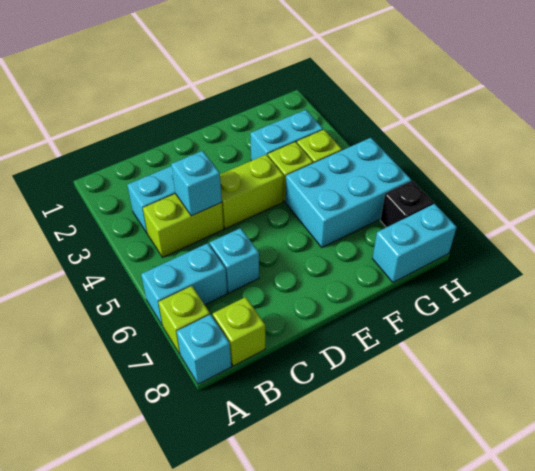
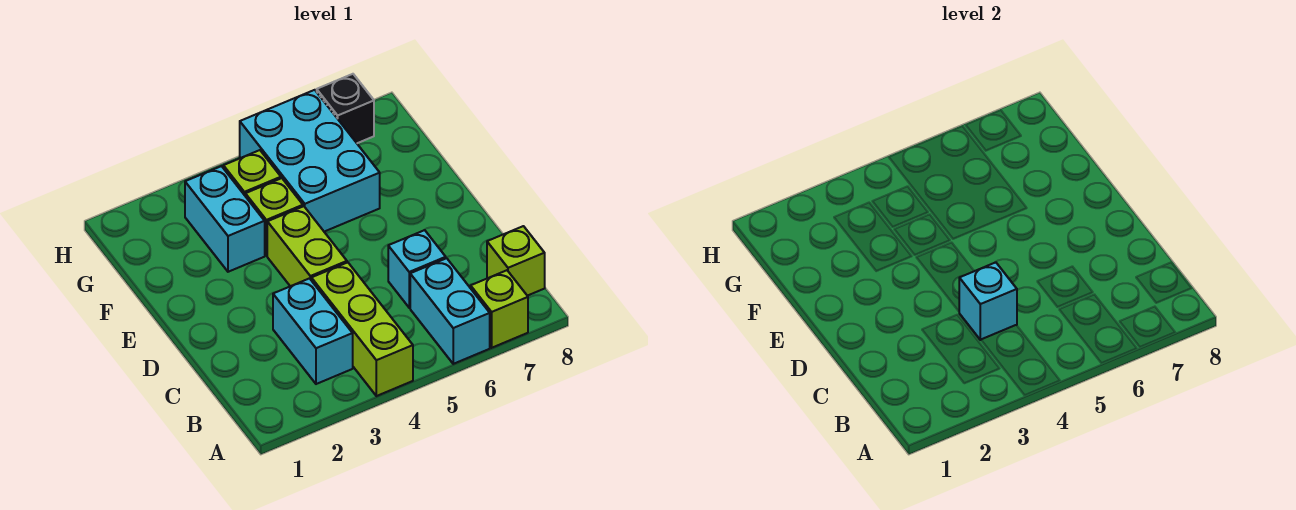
cyan 1x1 brick [176,314,231,384] -> none
lime 1x2 brick [143,194,224,257] -> lime 1x3 brick [311,262,413,396]
cyan 1x2 brick [372,204,457,282] -> none

